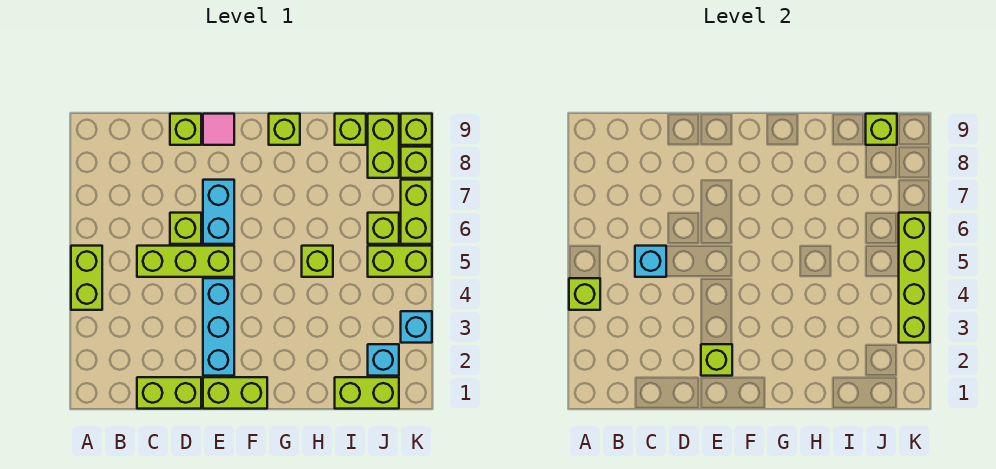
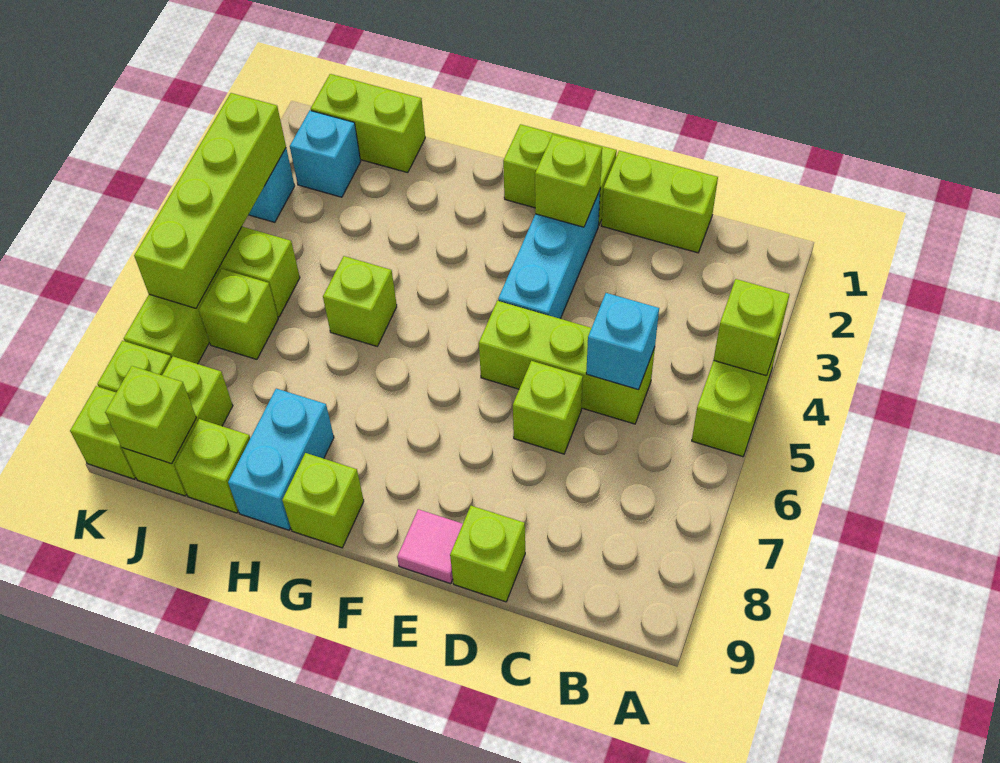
cyan 1x2 brick [203,180,234,244] -> cyan 1x2 brick moved to [228,389,334,530]

